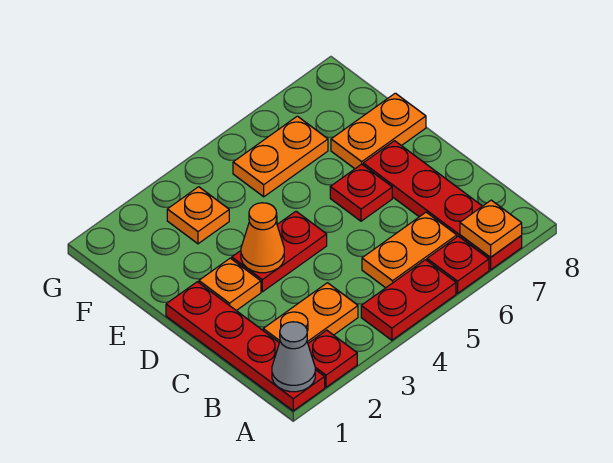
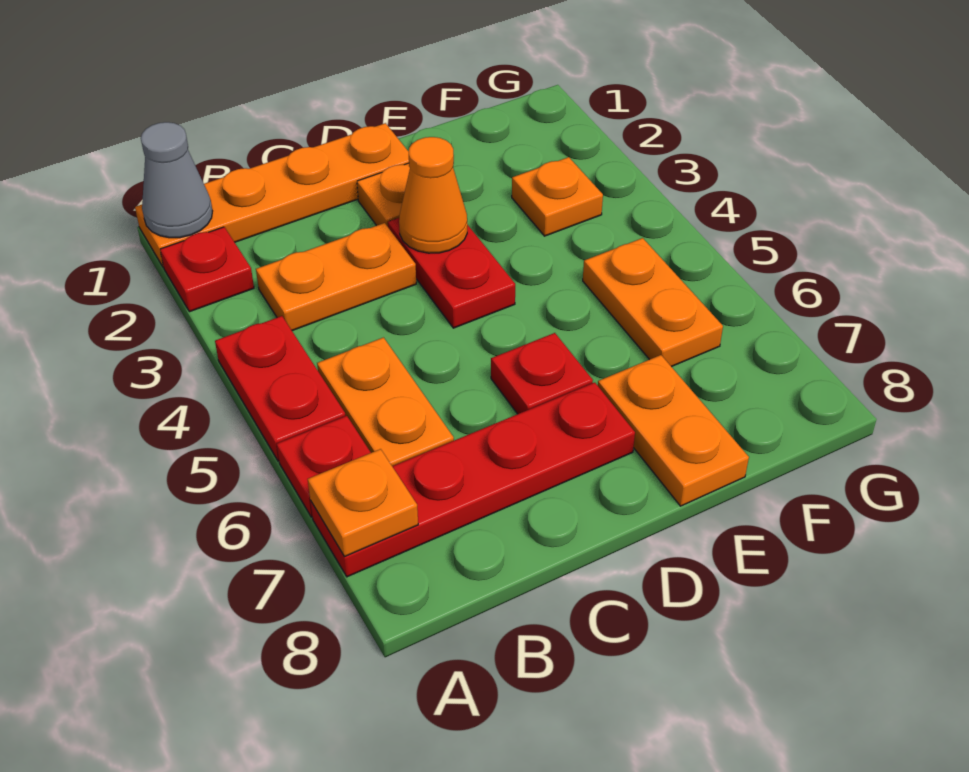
red 1x4 plate [166,282,325,411] -> orange 1x4 plate [135,123,409,267]
orange 1x2 plate [263,283,358,343] -> orange 1x2 plate turned to [256,223,416,331]

